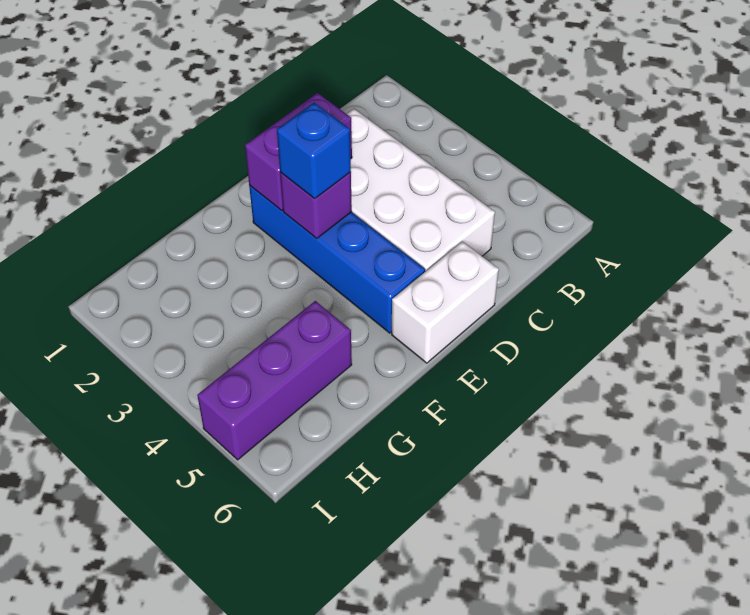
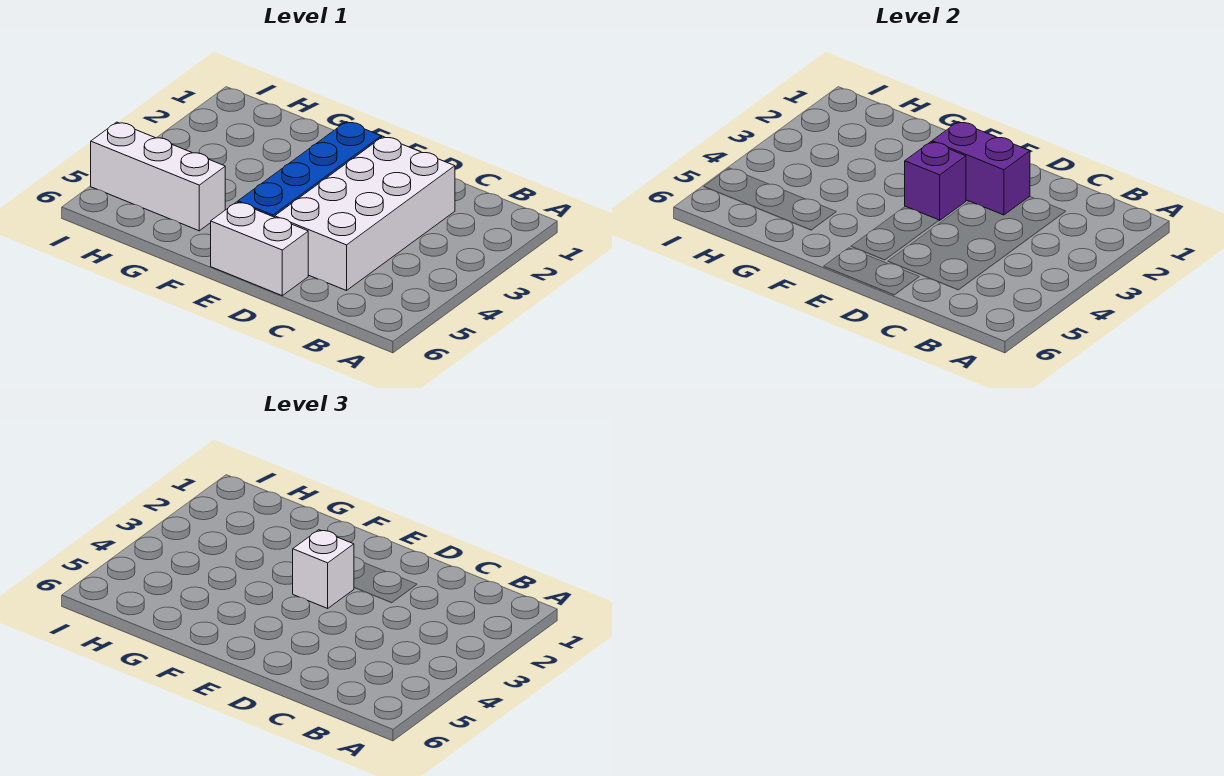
blue 1x1 brick [277,103,351,199] -> white 1x1 brick [293,530,354,608]
purple 1x3 brick [197,301,352,460] -> white 1x3 brick [91,122,225,231]

